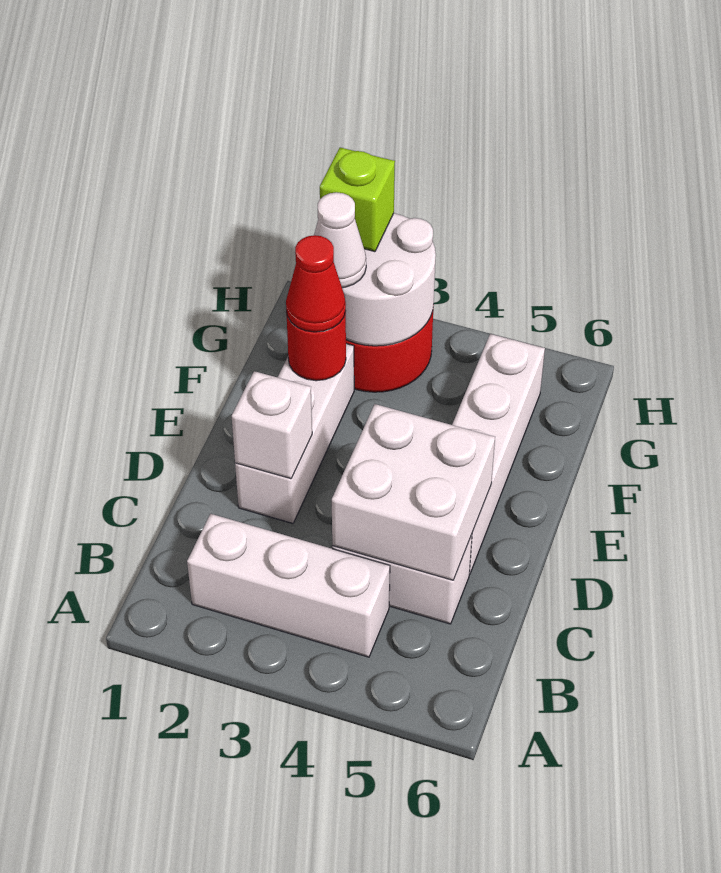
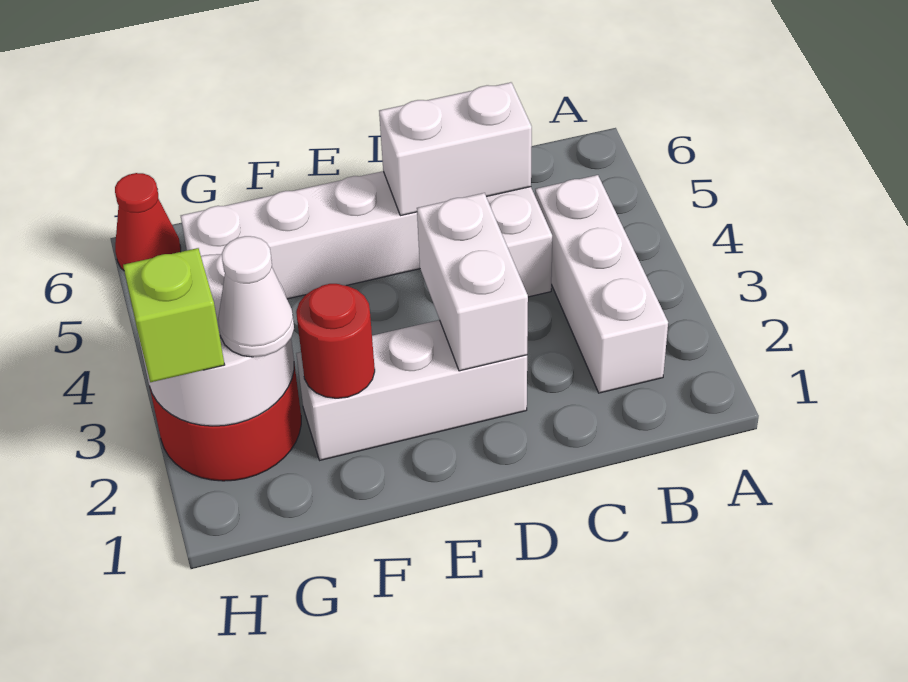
white 2x2 brick [332,404,495,580] -> white 1x2 brick [379,82,532,216]
white 1x1 brick [232,371,312,479] -> white 1x2 brick [417,193,528,371]
red 1x1 cone [286,235,346,332] -> red 1x1 cone moved to [115,173,181,270]

